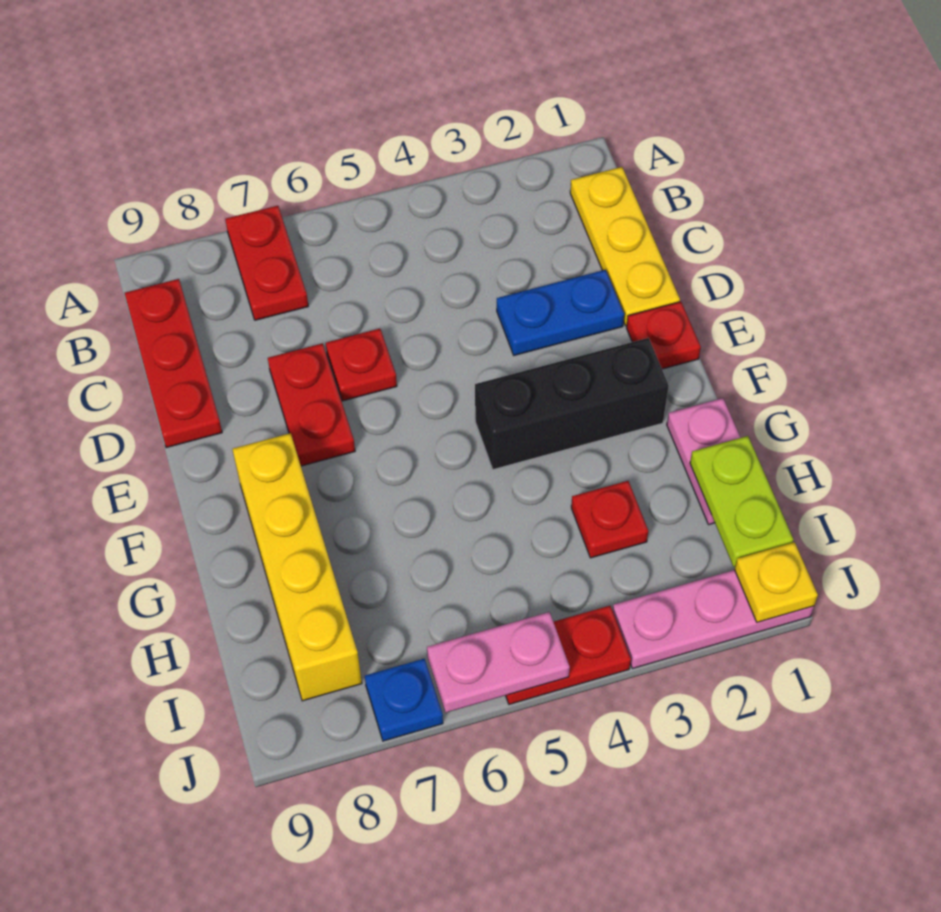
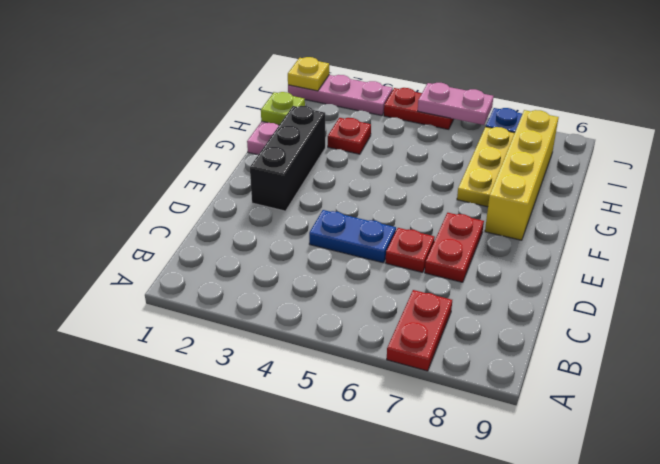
yellow 1x3 plate [570,167,680,326] -> yellow 1x3 plate moved to [457,127,515,207]
red 1x3 plate [125,279,222,448] -> none
blue 1x2 plate [497,270,624,355] -> blue 1x2 plate moved to [309,210,396,263]
red 1x1 plate [627,302,701,369] -> none
black 1x3 brick [475,338,669,470] -> black 1x3 brick turned to [250,106,325,211]
lime 1x2 plate [690,436,793,567] -> lime 1x1 plate [261,92,305,125]

